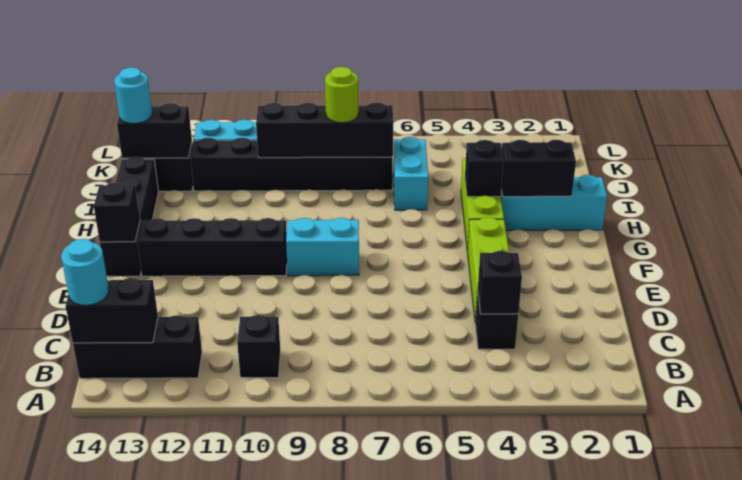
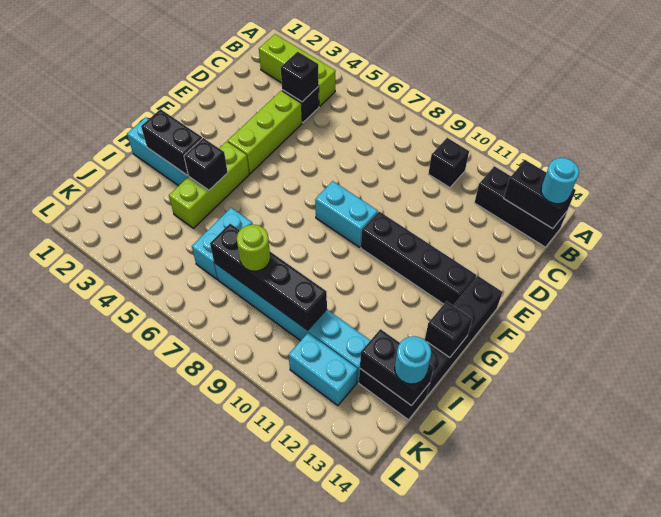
none -> lime 1x3 brick [259,34,336,106]
black 1x1 brick [94,183,140,242] -> black 1x1 brick moved to [425,301,472,357]
black 1x6 brick [190,138,393,191] -> cyan 1x6 brick [214,263,371,382]

